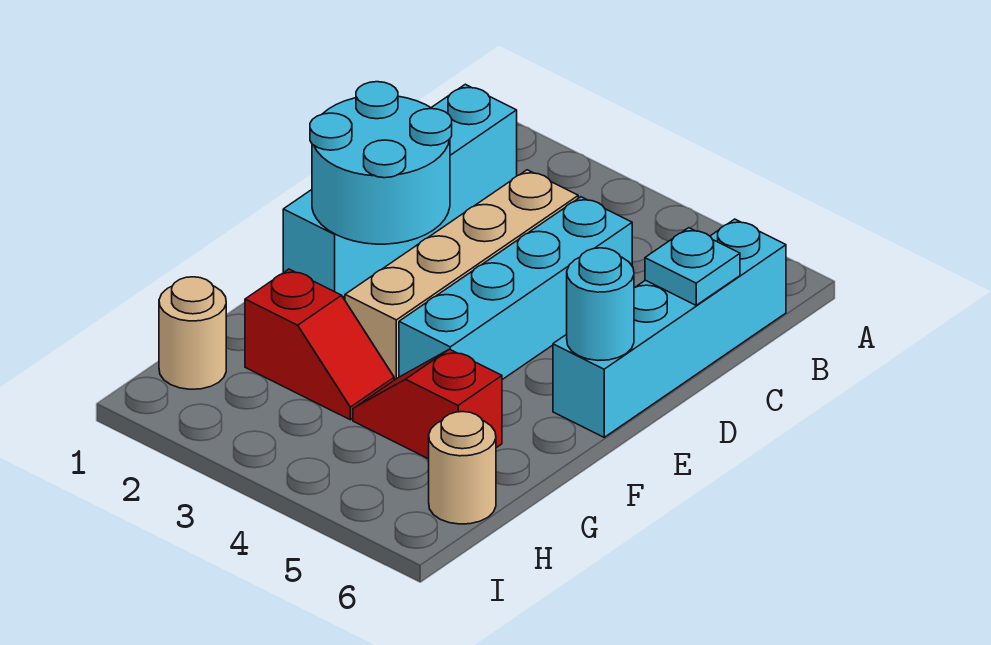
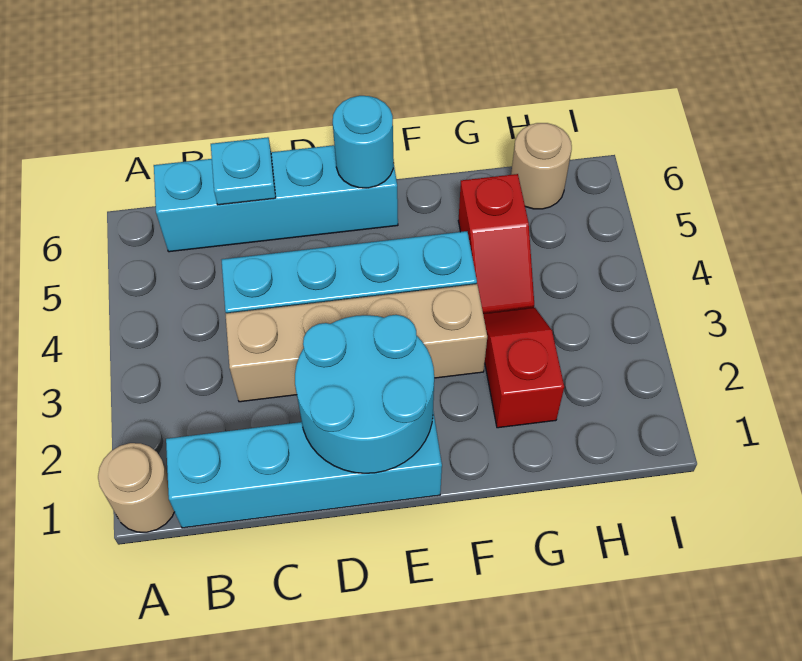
tan 1x1 round brick [159,277,226,389] -> tan 1x1 round brick moved to [98,443,174,532]

